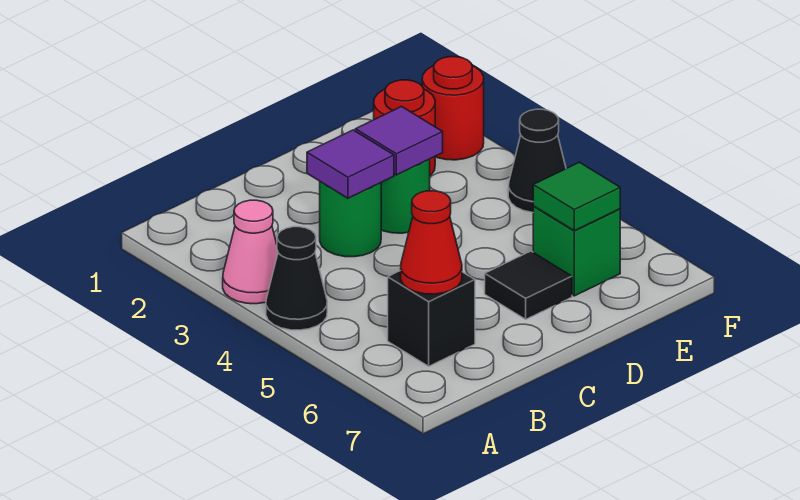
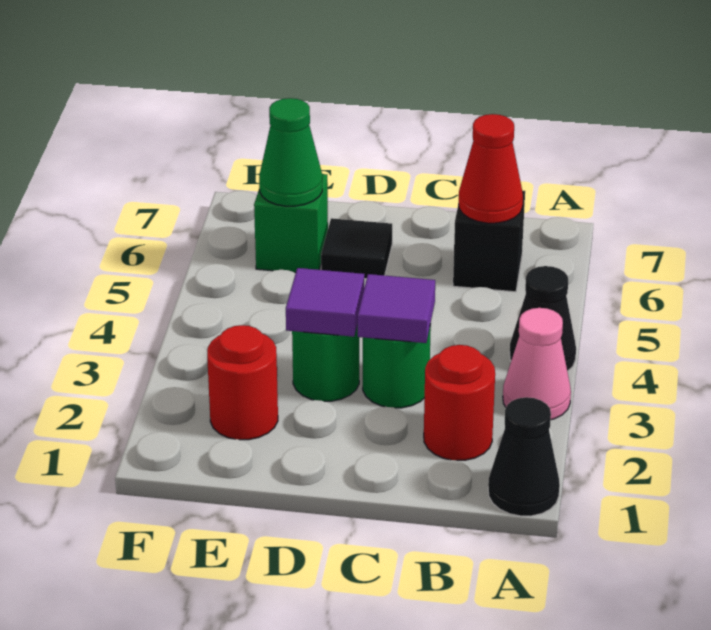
green 1x1 tile [533,162,620,231] -> green 1x1 cone [259,98,322,206]
red 1x1 round brick [422,57,484,160] -> red 1x1 round brick moved to [424,345,495,460]
black 1x1 cone [508,109,566,212] -> black 1x1 cone moved to [488,397,560,516]

